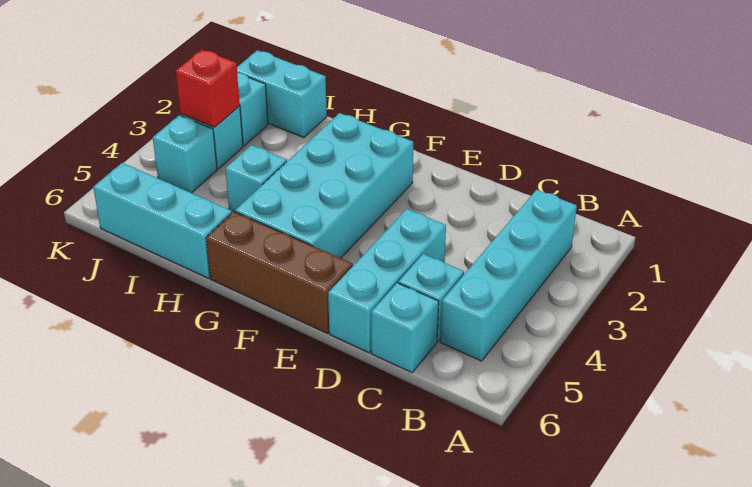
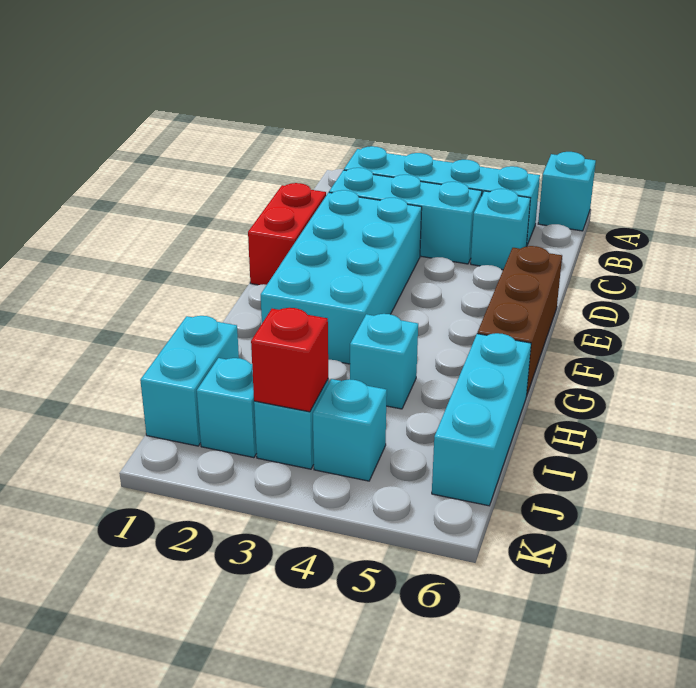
cyan 1x1 brick [371,283,439,372] -> cyan 1x1 brick moved to [538,152,596,231]
none -> red 1x2 brick [248,183,326,285]
cyan 1x3 brick [328,209,446,353] -> cyan 1x3 brick moved to [329,168,482,264]
cyan 2x4 brick [235,113,413,258] -> cyan 2x4 brick turned to [261,190,422,364]

